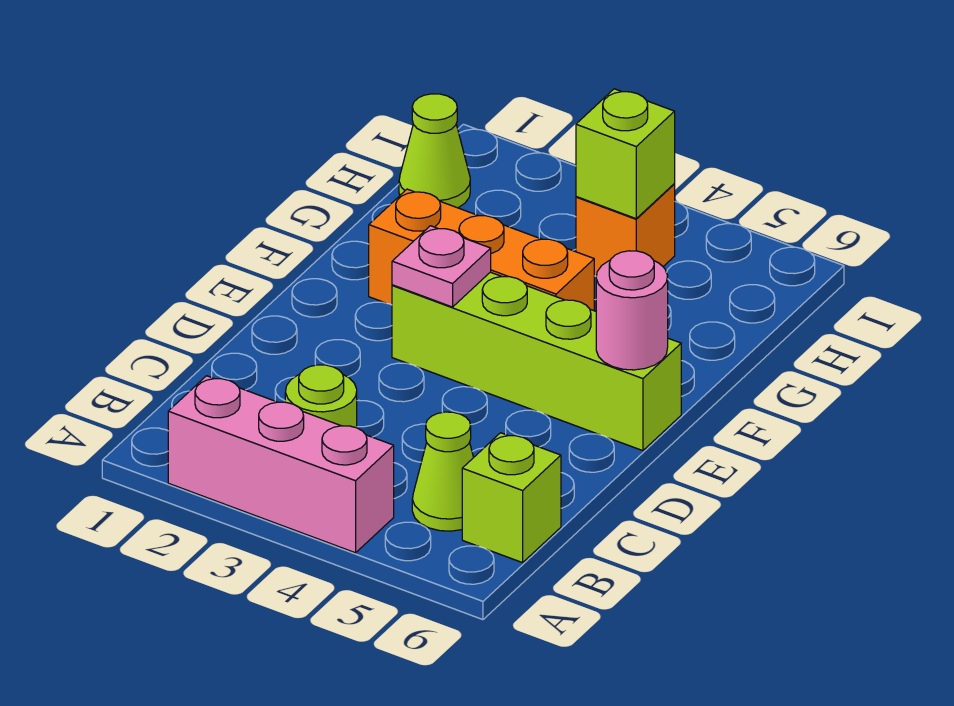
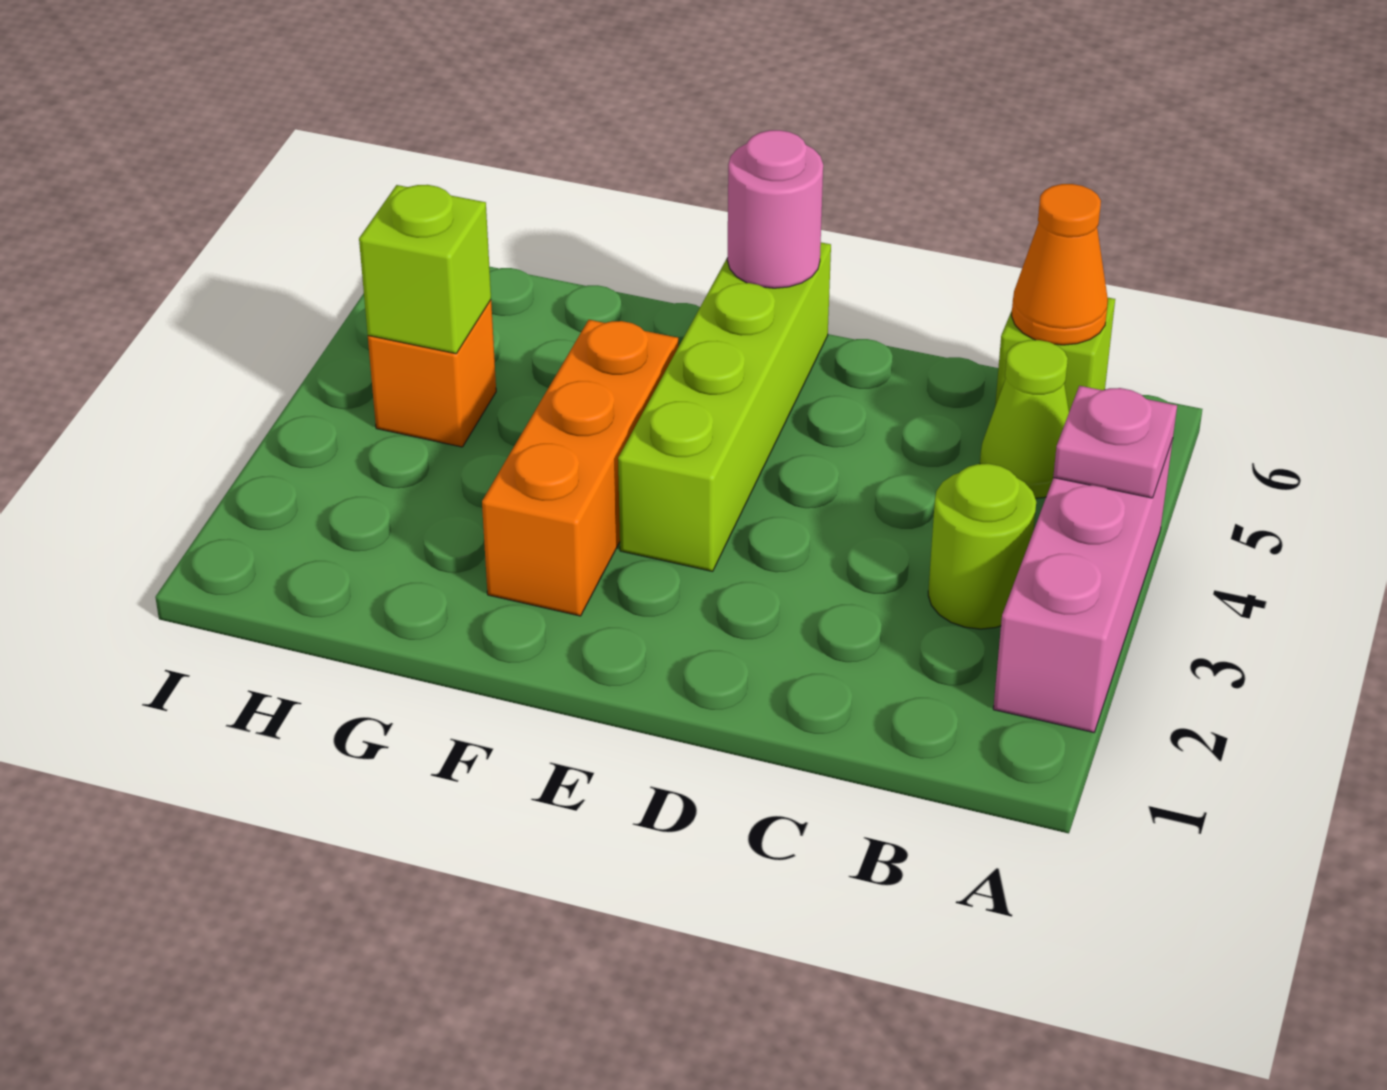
none -> orange 1x1 cone [1011,184,1108,345]
pink 1x1 plate [392,226,491,307] -> pink 1x1 plate moved to [1053,386,1177,498]
lime 1x1 cone [399,94,470,208] -> none

